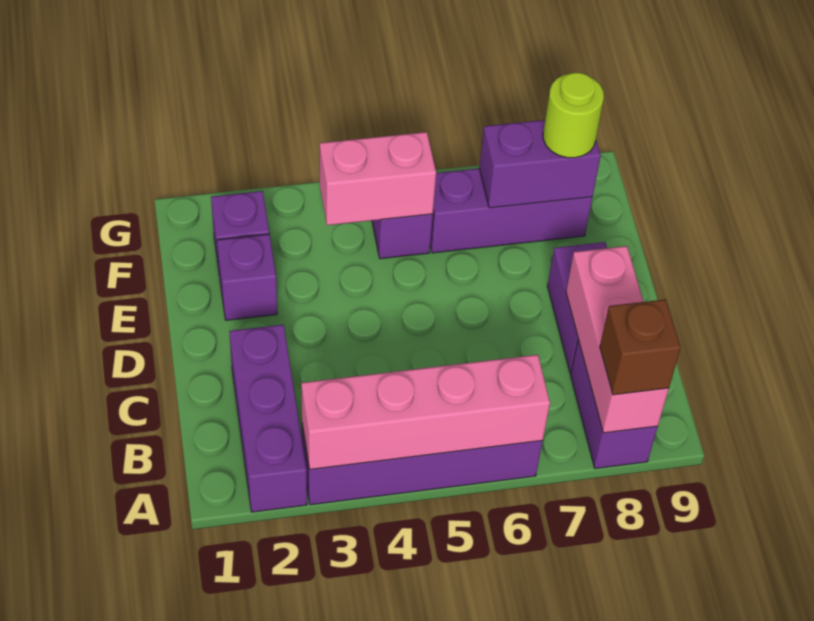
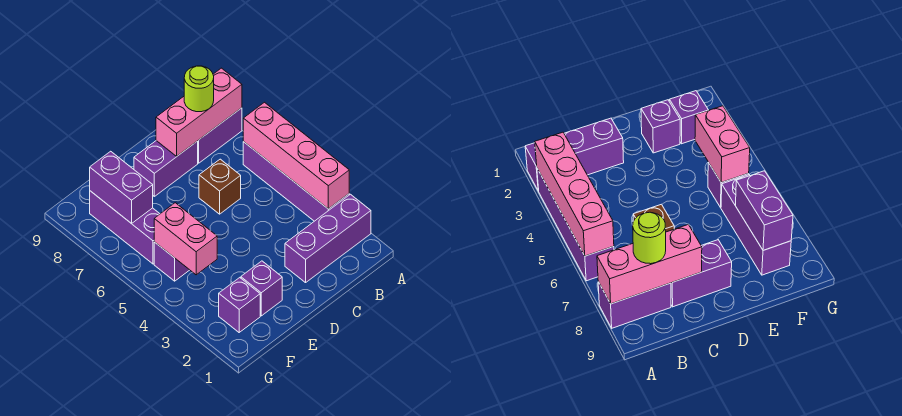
brown 1x1 brick [600,299,681,395] -> brown 1x1 brick moved to [199,159,241,214]
lime 1x1 round brick [543,73,604,158] -> lime 1x1 round brick moved to [184,66,214,112]

